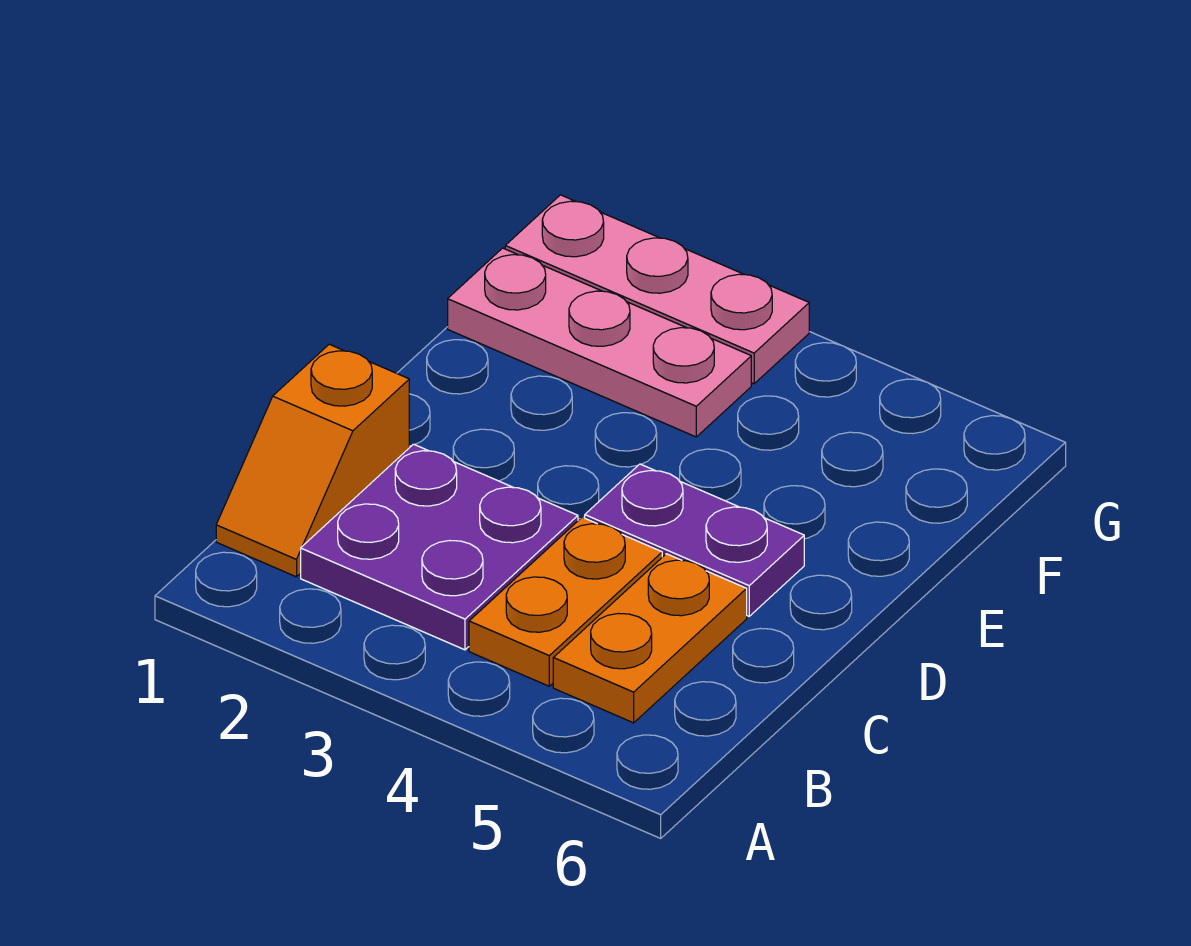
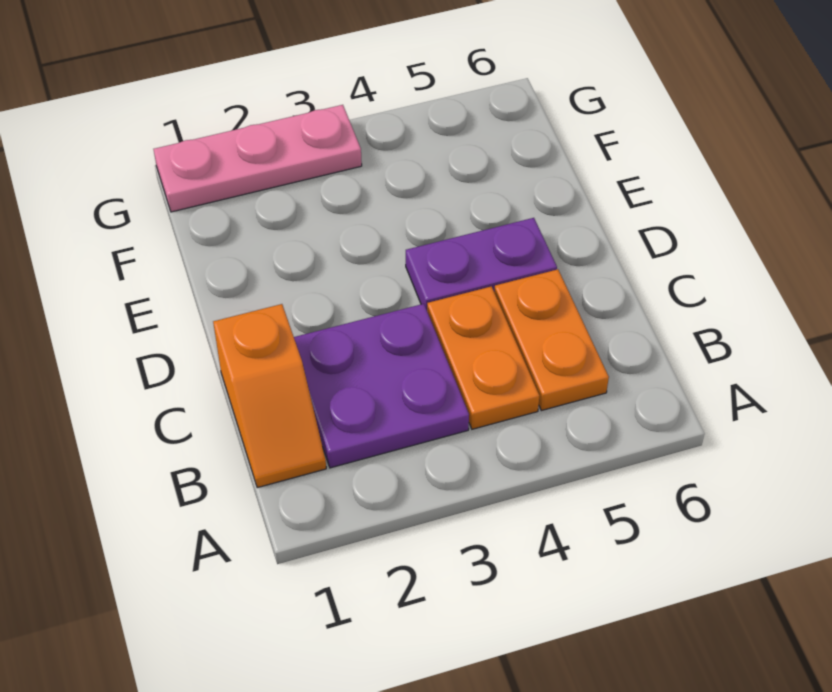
pink 1x3 plate [448,248,751,437] -> none

